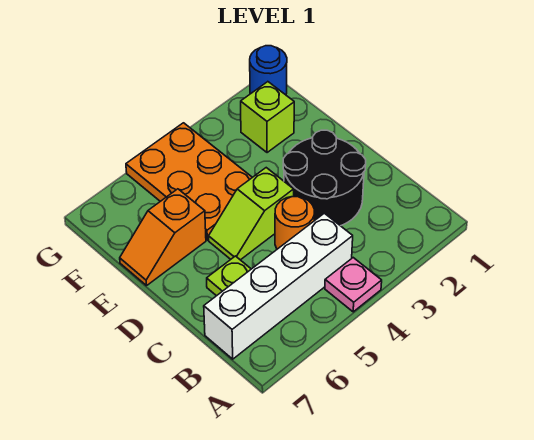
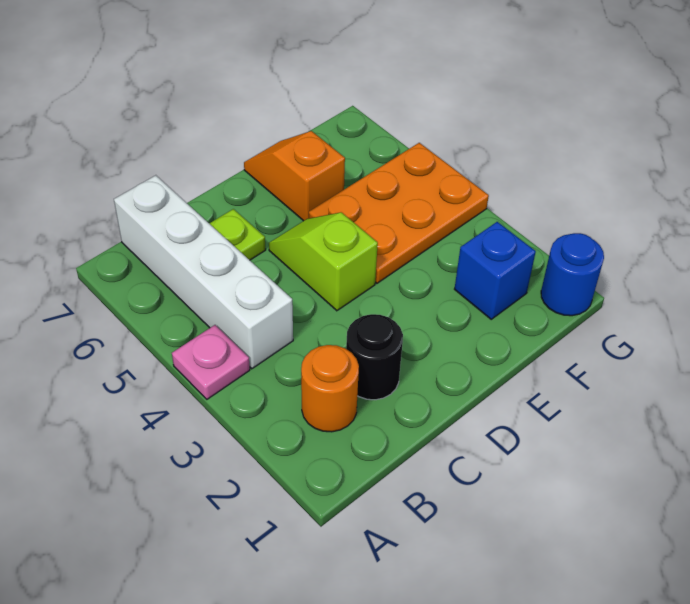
black 2x2 round brick [283,130,366,226] -> black 1x1 round brick [346,314,403,400]
orange 1x1 round brick [275,197,314,249] -> orange 1x1 round brick moved to [301,345,359,432]
lime 1x1 brick [241,82,294,153] -> blue 1x1 brick [455,222,536,319]

